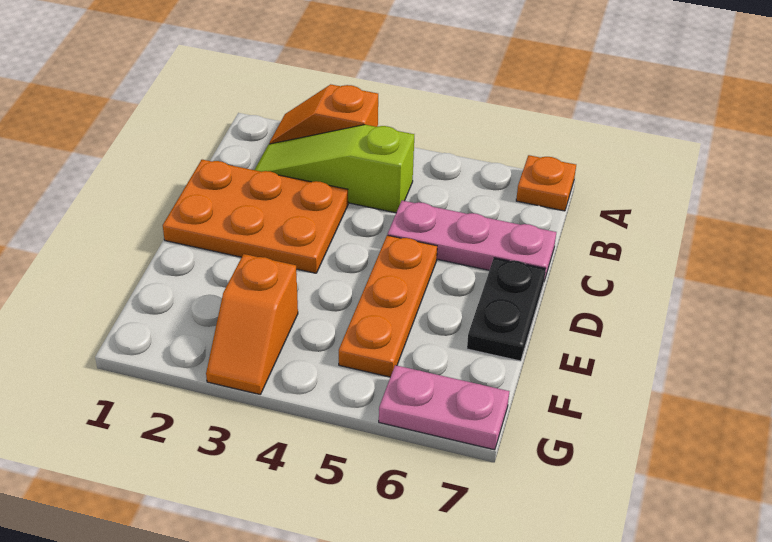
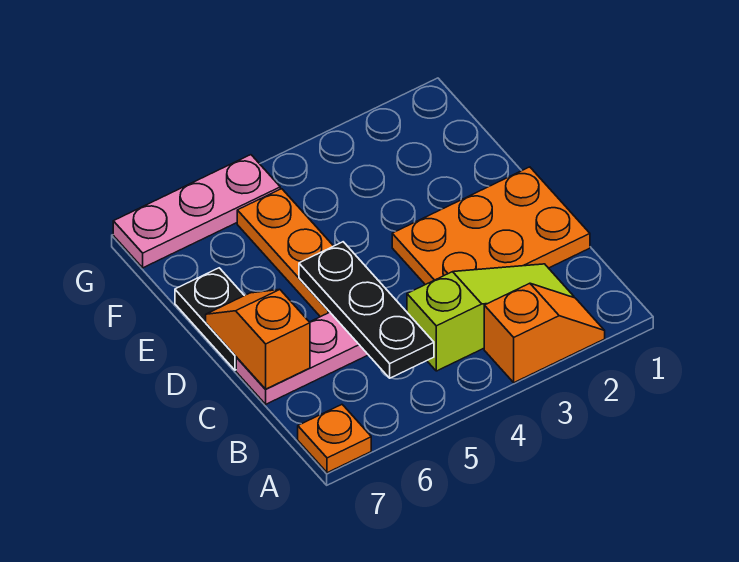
none -> black 1x3 plate [299,242,434,378]
orange 1x2 slope [206,254,298,395] -> orange 1x2 slope moved to [206,290,310,389]
pink 1x2 plate [379,365,509,450] -> pink 1x3 plate [113,155,280,268]

